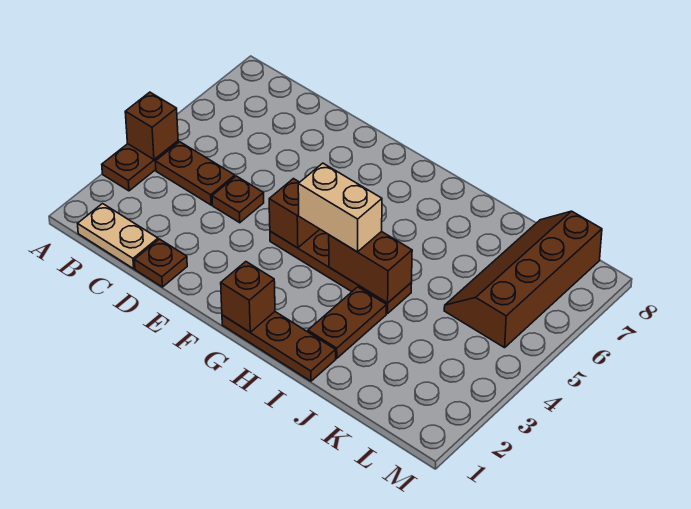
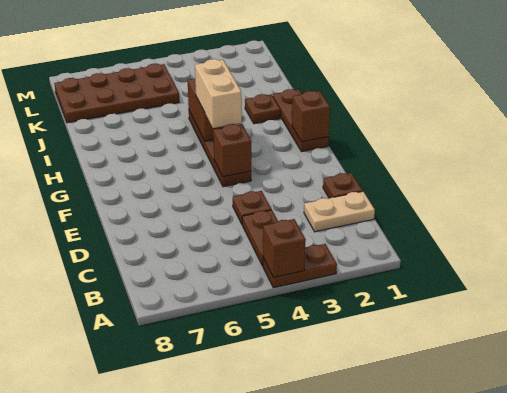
tan 1x2 plate [78,204,158,269] -> tan 1x2 plate turned to [304,191,375,232]
brown 1x2 plate [308,287,387,358] -> brown 1x1 plate [245,94,280,124]
brown 2x4 slope [444,211,602,348] -> brown 2x4 plate [54,64,179,123]

